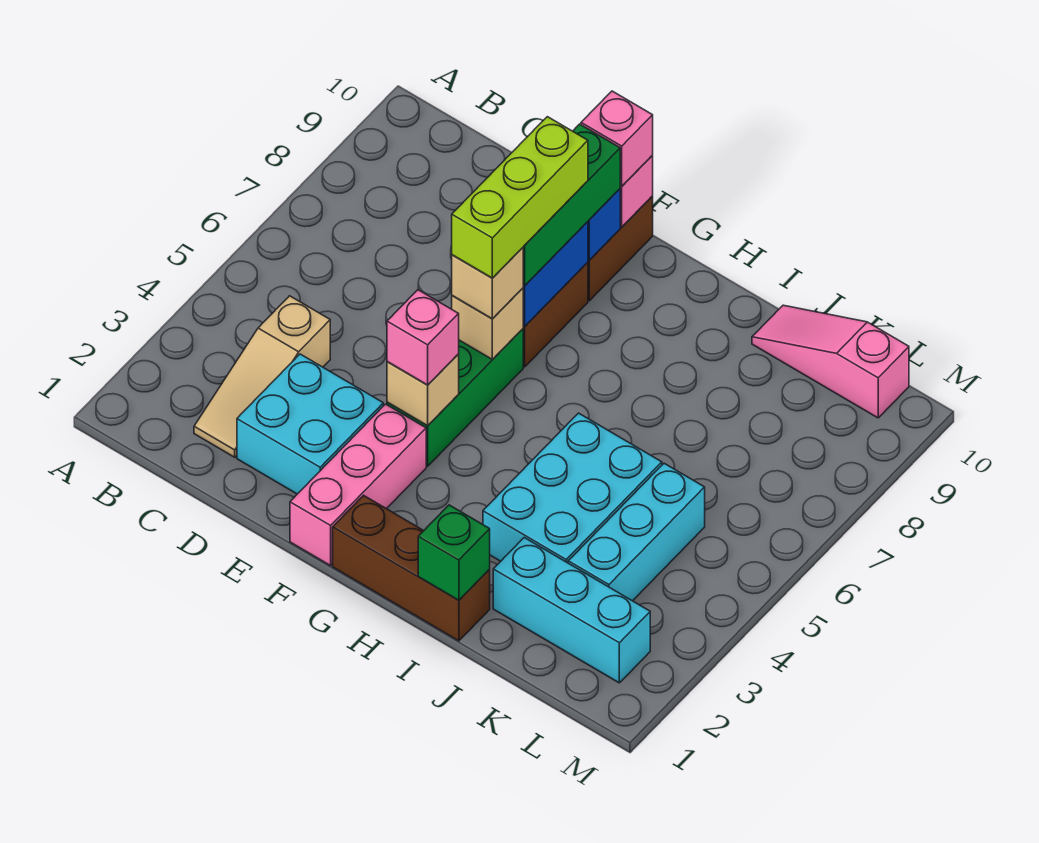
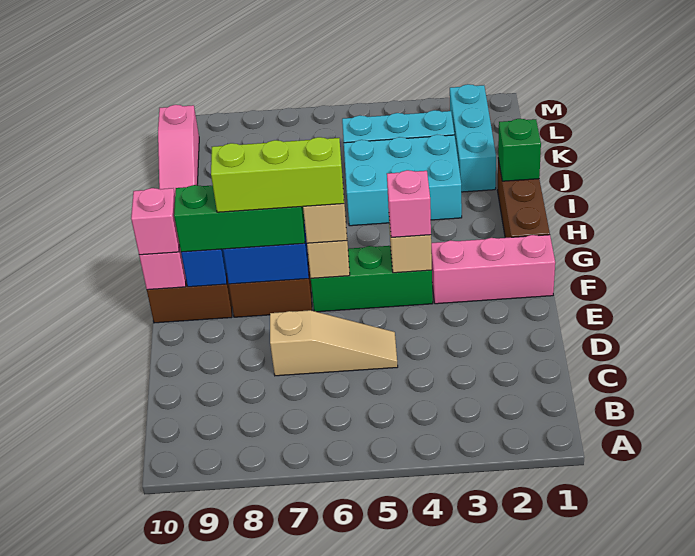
tan 1x3 slope [194,296,330,457] -> tan 1x3 slope moved to [270,310,398,376]
cyan 2x2 brick [237,354,383,494] -> none

